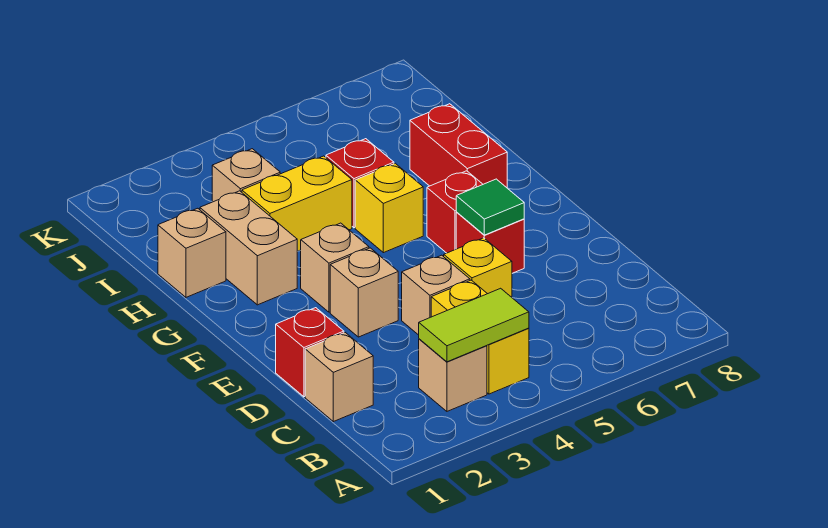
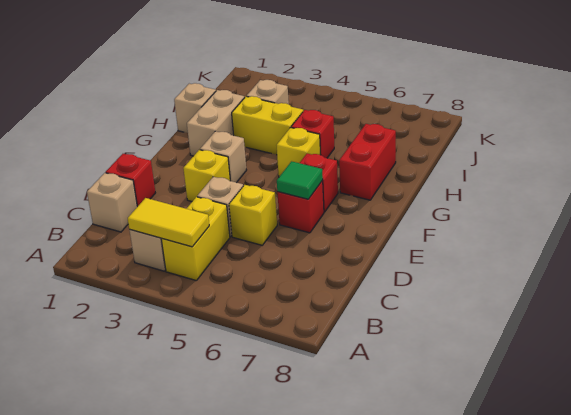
lime 1x2 tile [419,288,529,362] -> yellow 1x2 tile [128,198,209,247]
tan 1x1 brick [330,248,398,337] -> yellow 1x1 brick [183,150,230,201]

